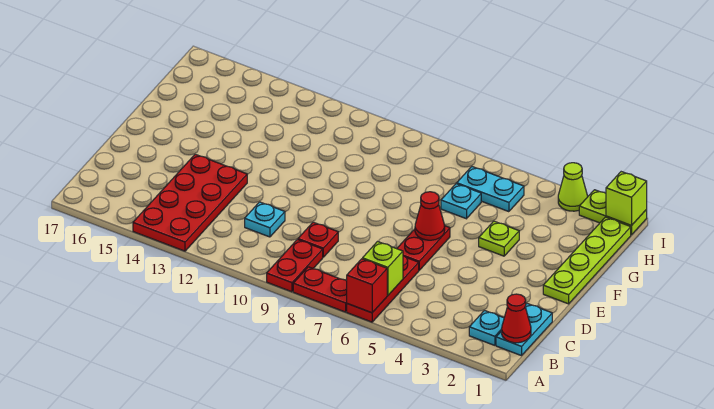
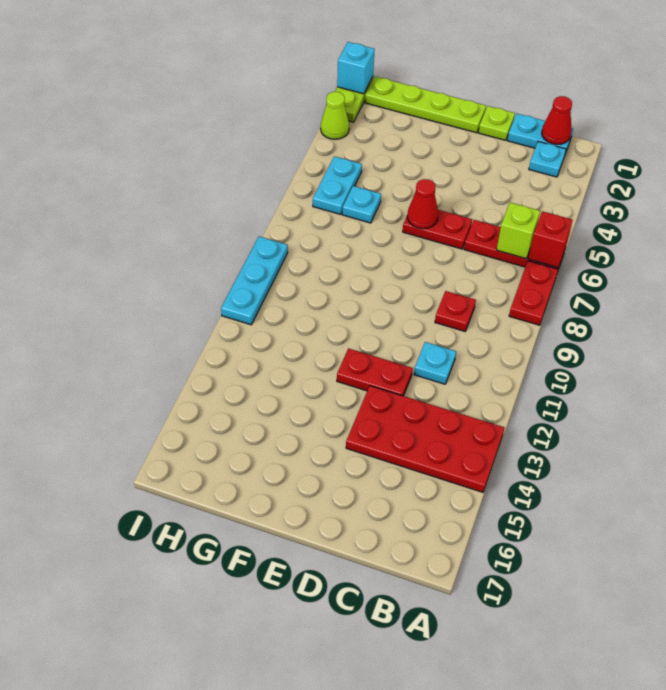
red 1x2 plate [267,240,323,292] -> red 1x2 plate moved to [337,348,413,396]
lime 1x1 plate [479,221,519,256] -> lime 1x1 plate moved to [478,106,515,140]
lime 1x1 brick [606,172,647,226] -> cyan 1x1 brick [337,42,375,94]
none -> cyan 1x3 plate [221,237,288,325]

